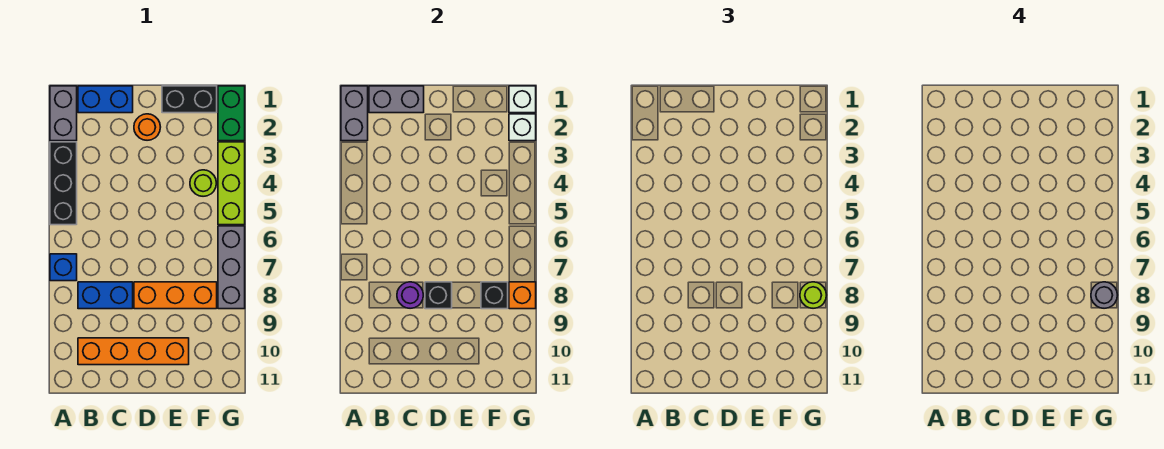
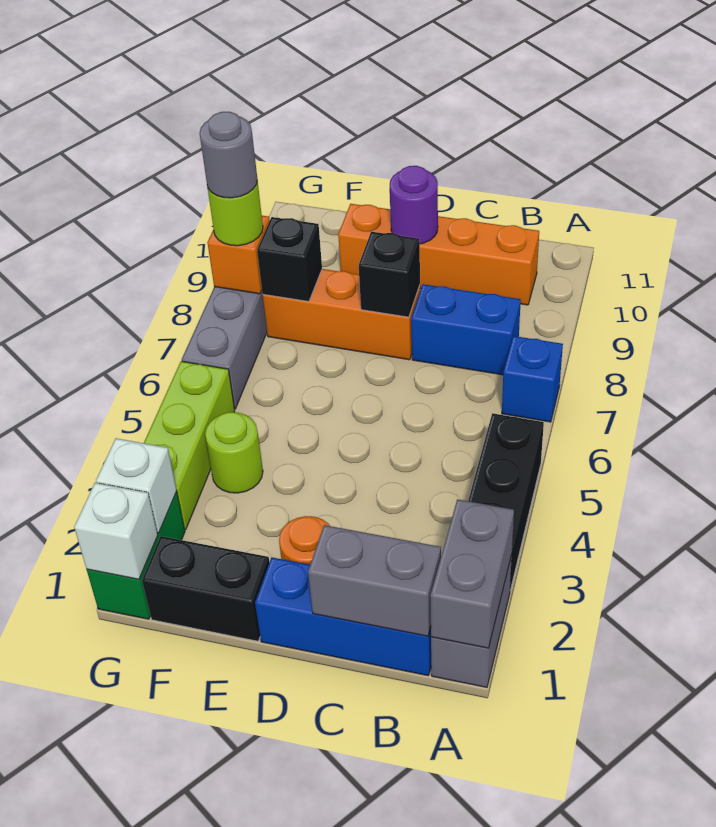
blue 1x2 brick [78,86,133,113] -> blue 1x3 brick [255,557,431,676]
purple 1x1 round brick [397,282,423,308] -> purple 1x1 round brick moved to [390,166,438,244]

